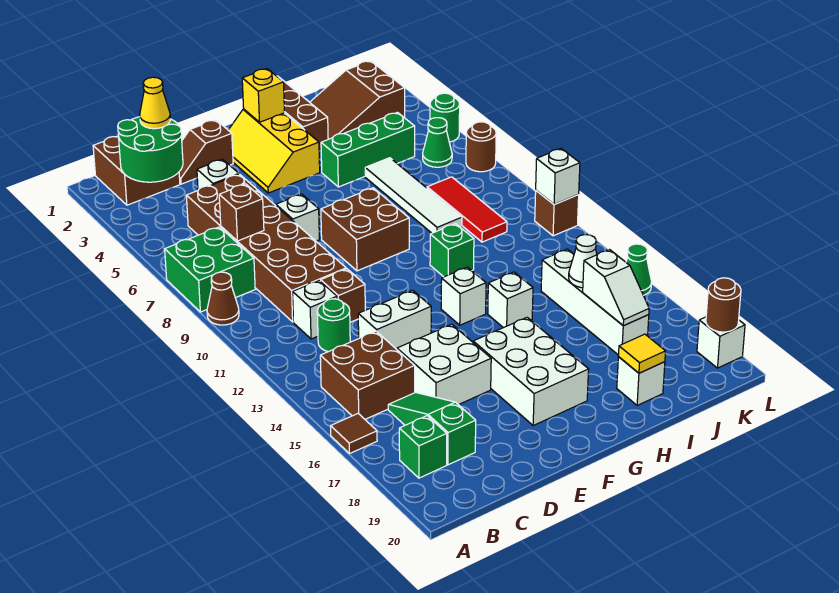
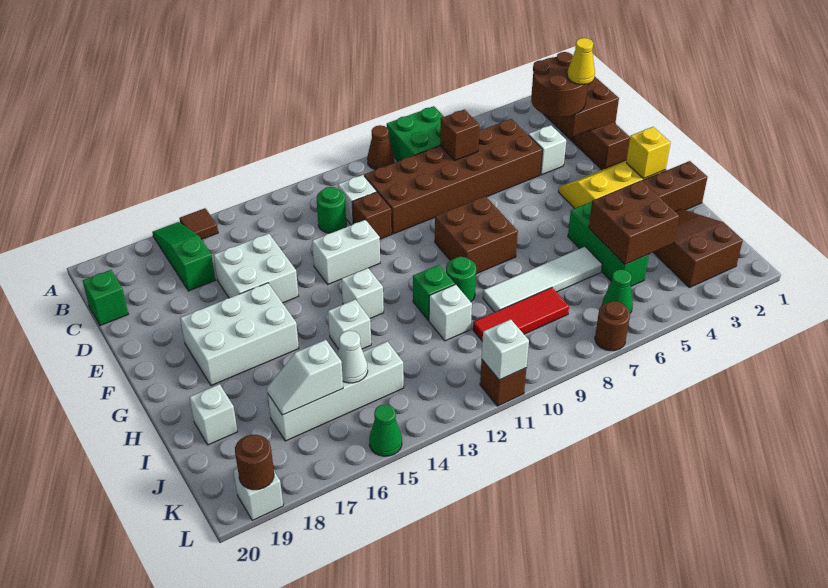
green 2x2 round brick [118,117,183,182] -> brown 2x2 round brick [531,52,588,117]
brown 2x2 brick [320,331,415,419] -> brown 2x2 brick moved to [589,180,679,264]
green 1x1 brick [399,416,447,478] -> green 1x1 brick moved to [83,270,128,326]
green 1x3 slope [388,392,476,465] -> green 1x3 slope turned to [152,222,215,291]
white 1x2 brick [358,290,431,349] -> white 1x2 brick turned to [312,220,380,284]
white 1x1 brick [276,194,319,241] -> white 1x1 brick moved to [429,284,472,341]
yellow 1x1 tile [618,334,666,373] -> none
green 1x1 round brick [430,93,460,142] -> green 1x1 round brick moved to [446,257,476,302]

